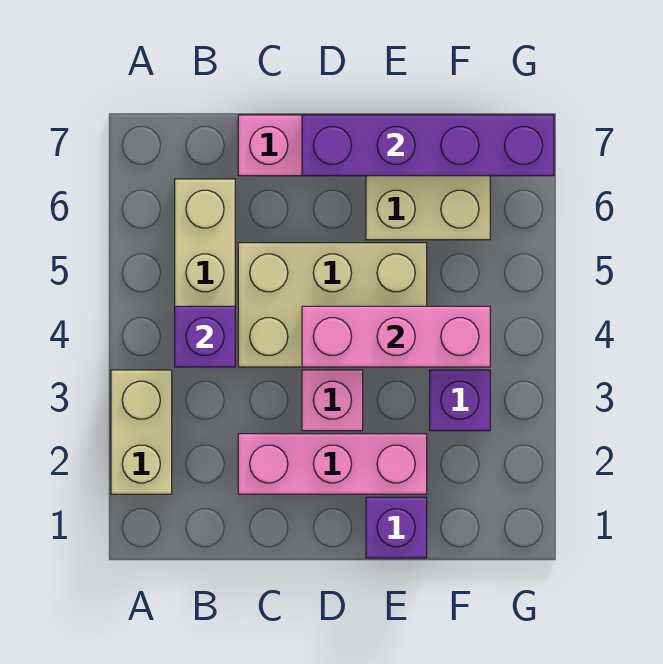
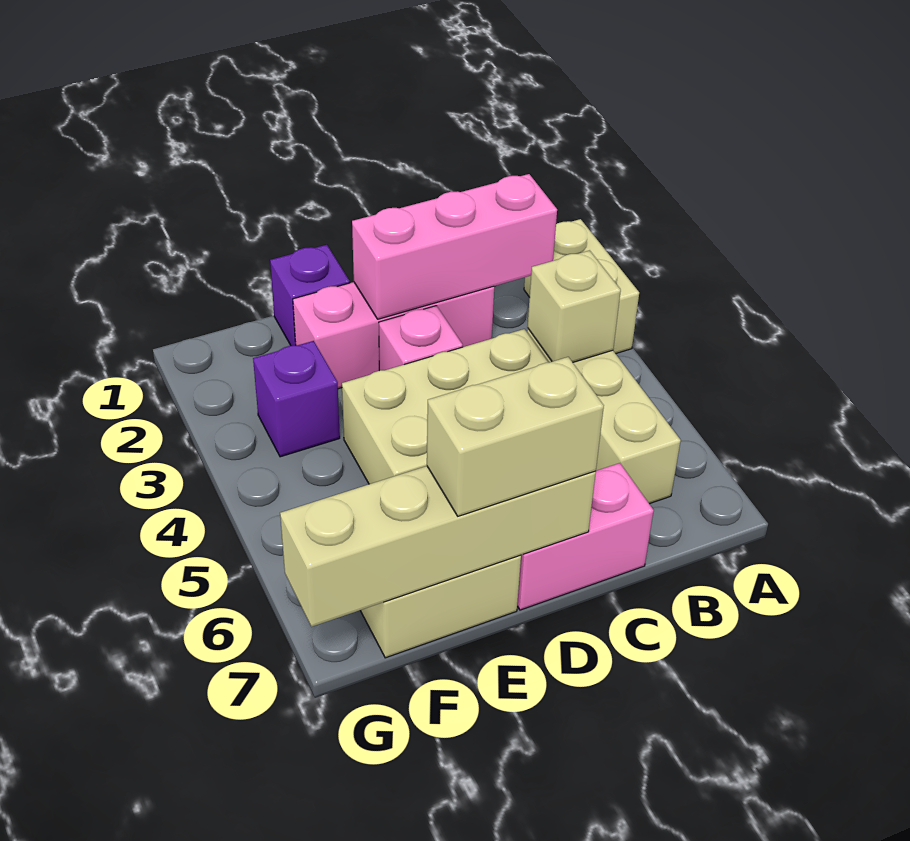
purple 1x1 brick [175,306,235,367] -> tan 1x1 brick [527,250,621,362]
pink 1x3 brick [302,306,490,367] -> pink 1x3 brick moved to [352,174,557,319]
purple 1x4 brick [302,115,554,176] -> tan 1x4 brick [280,466,596,627]
none -> tan 1x2 brick [427,357,604,516]

